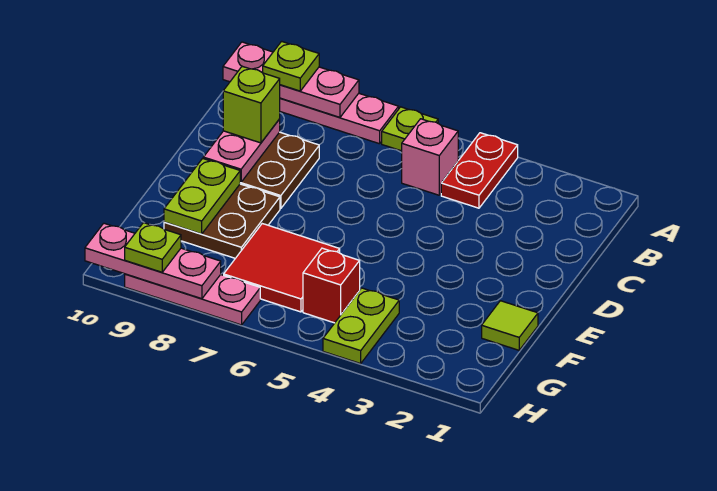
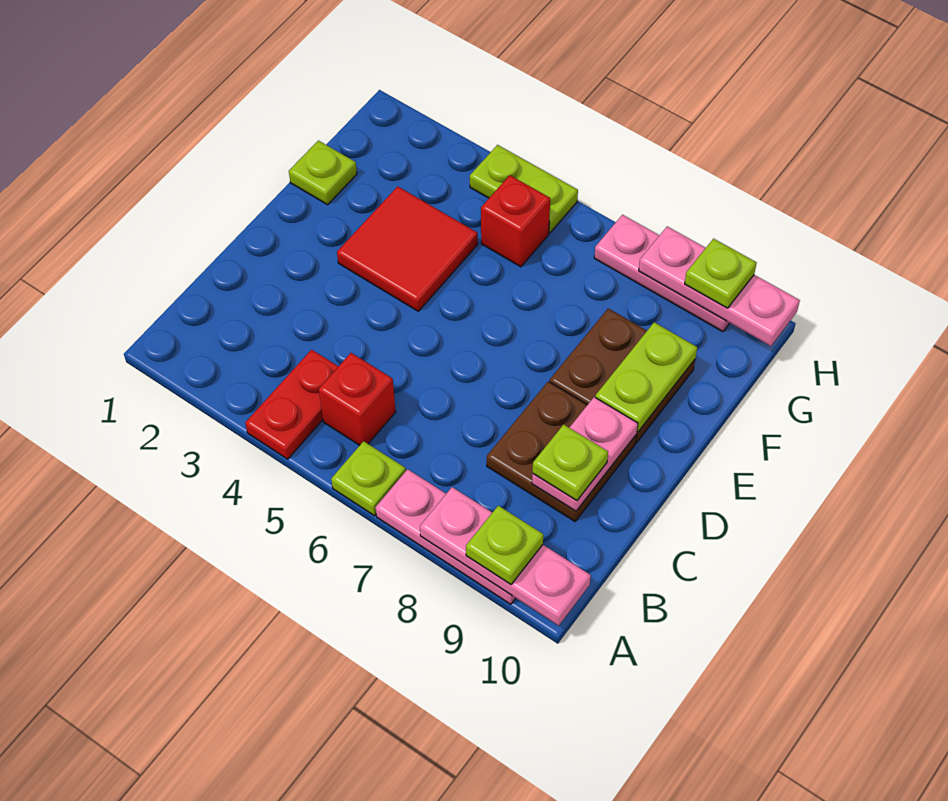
pink 1x1 brick [402,119,458,195] -> red 1x1 brick [319,353,396,445]
lime 1x1 brick [223,66,280,143] -> lime 1x1 plate [533,425,608,500]
lime 1x1 tile [482,301,538,350] -> lime 1x1 plate [289,141,357,205]
red 2x2 tile [224,224,340,312] -> red 2x2 tile moved to [337,187,478,311]
lime 1x2 plate [323,288,399,364] -> lime 1x2 plate turned to [470,145,578,233]

